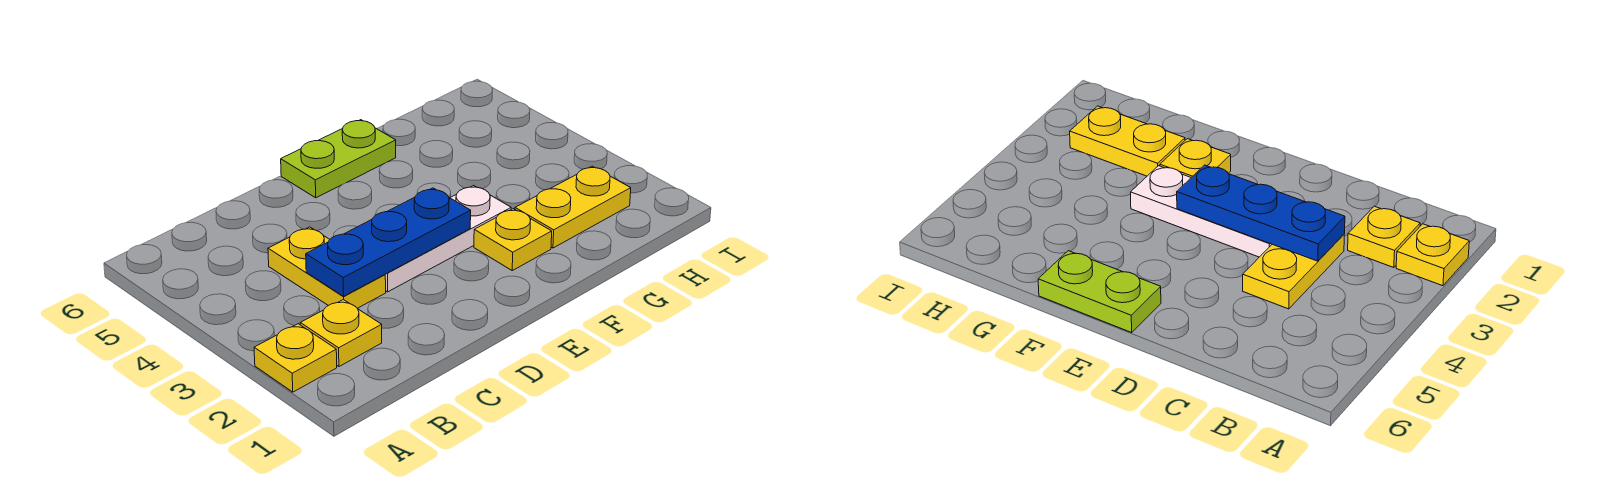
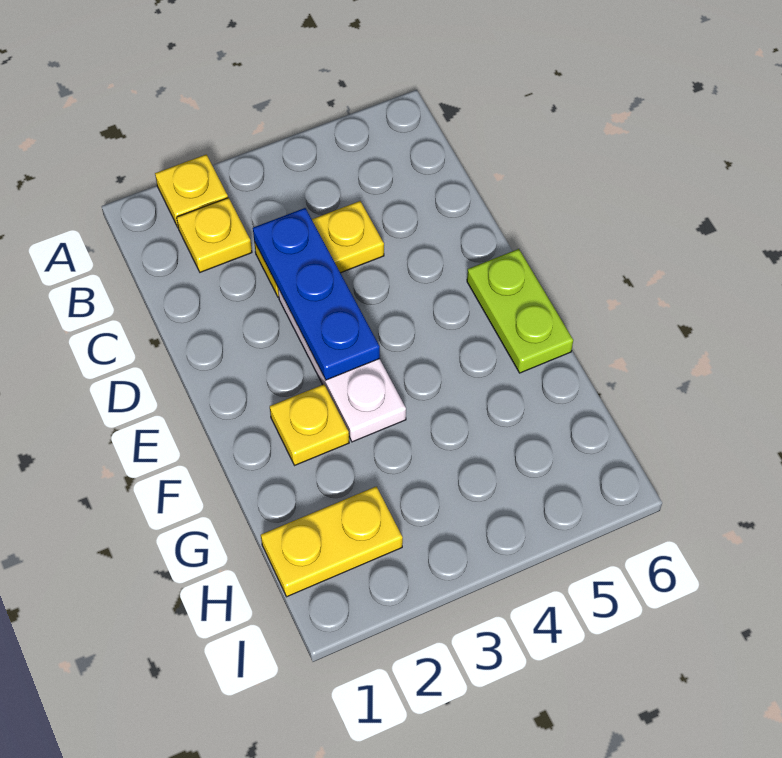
yellow 1x2 plate [515,166,631,248] -> yellow 1x2 plate turned to [261,486,403,597]

